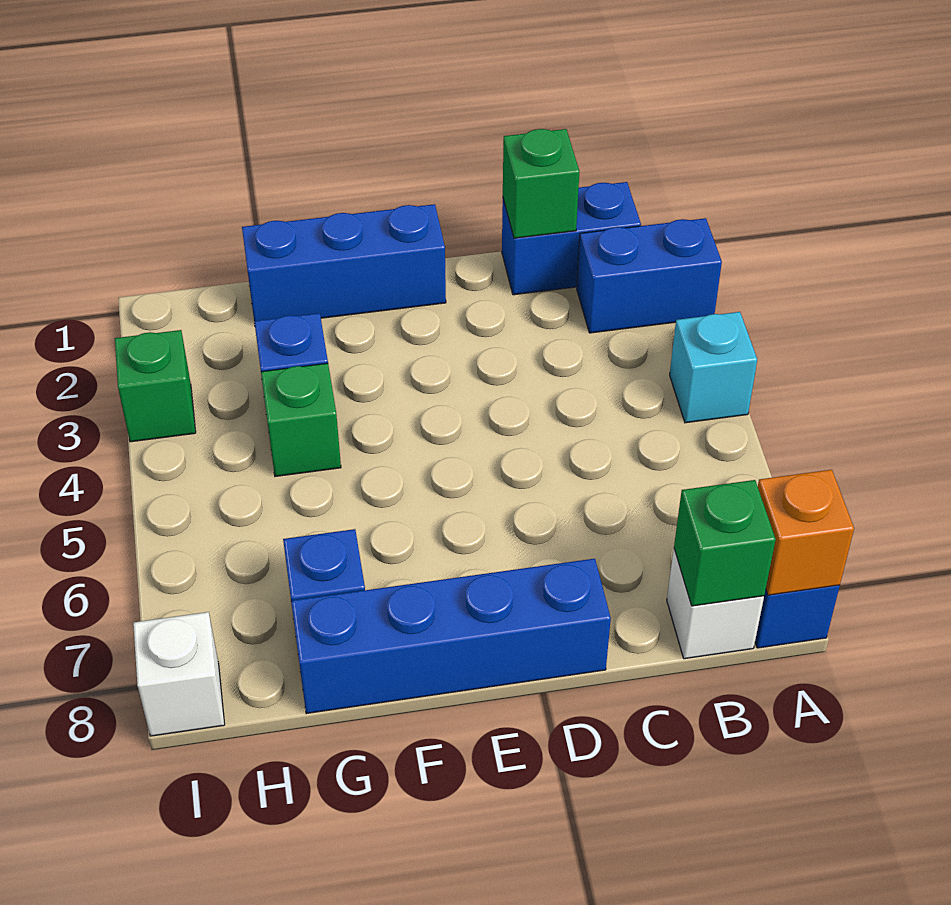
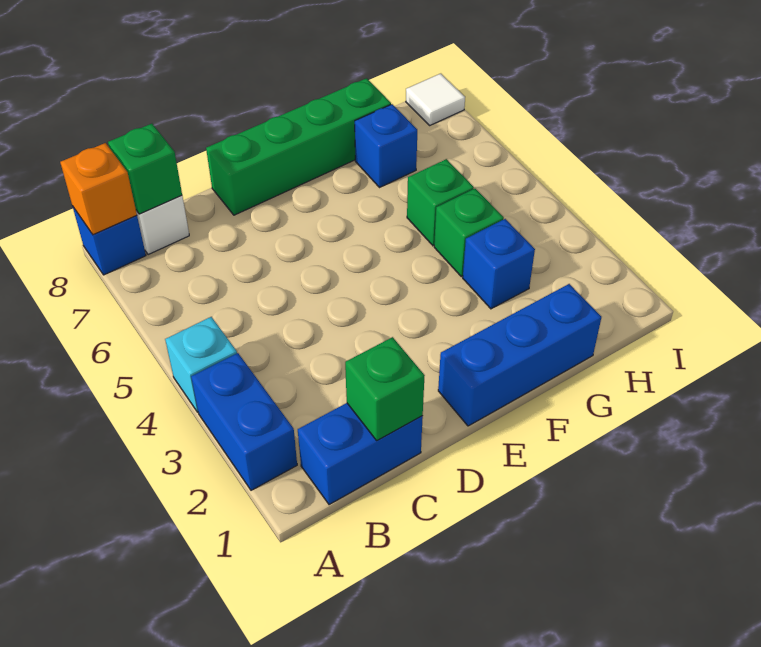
blue 1x2 brick [577,218,722,333] -> blue 1x2 brick turned to [191,353,297,490]
blue 1x4 brick [291,559,611,714] -> green 1x4 brick [206,78,391,215]
green 1x1 brick [115,330,196,442] -> green 1x1 brick moved to [407,159,474,246]
white 1x1 brick [133,612,225,736] -> white 1x1 tile [406,74,465,125]

